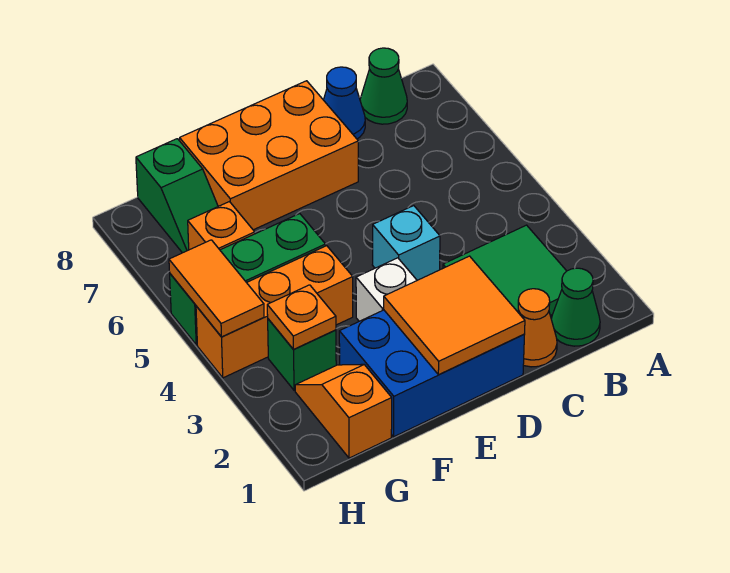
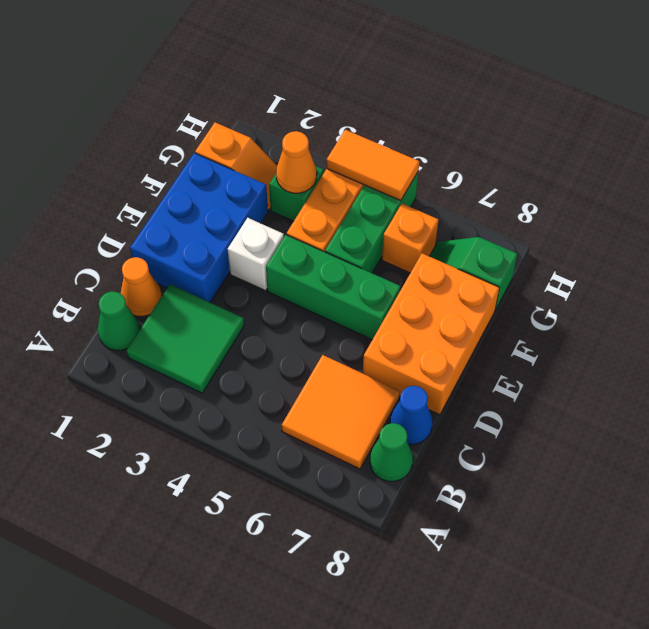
orange 2x2 tile [384,256,525,375] -> orange 2x2 tile moved to [282,355,400,469]
cyan 1x1 brick [372,206,440,280] -> none
none -> green 1x3 brick [266,235,401,340]
orange 1x1 plate [267,285,336,349] -> orange 1x1 cone [276,131,317,193]

